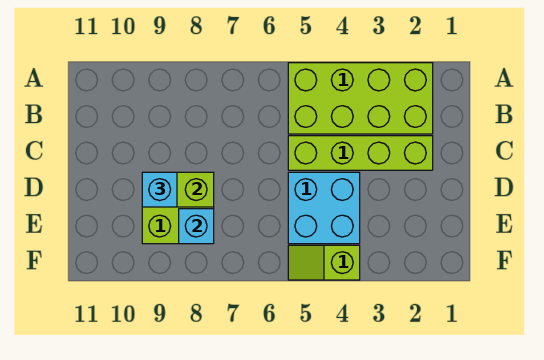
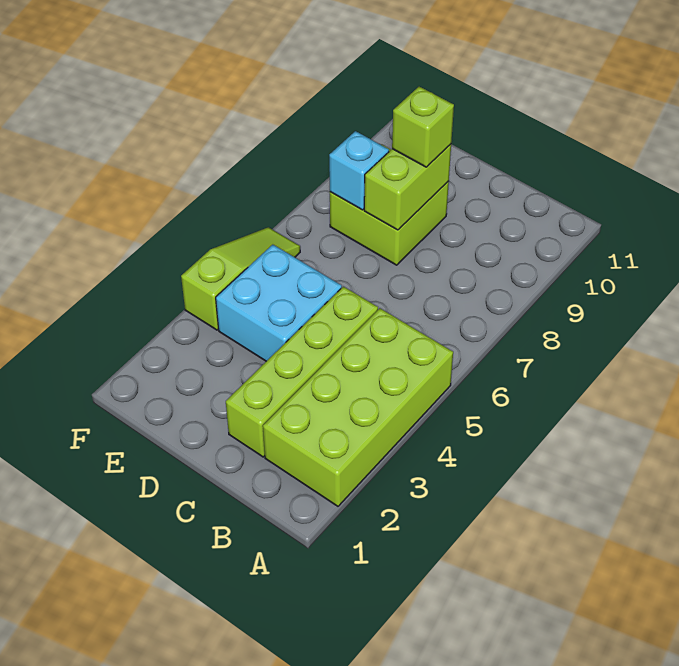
cyan 1x1 brick [142,172,177,207] -> lime 1x1 brick [392,87,454,167]
lime 1x2 slope [288,245,360,280] -> lime 1x3 slope [181,227,300,330]

